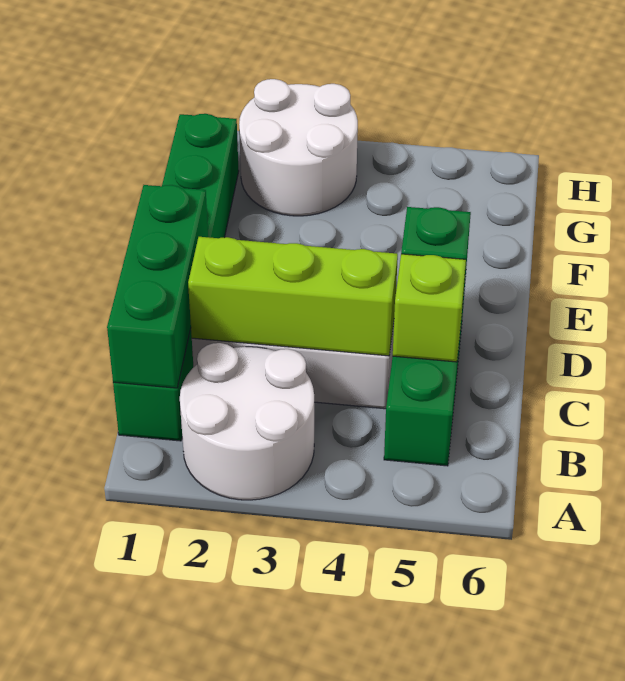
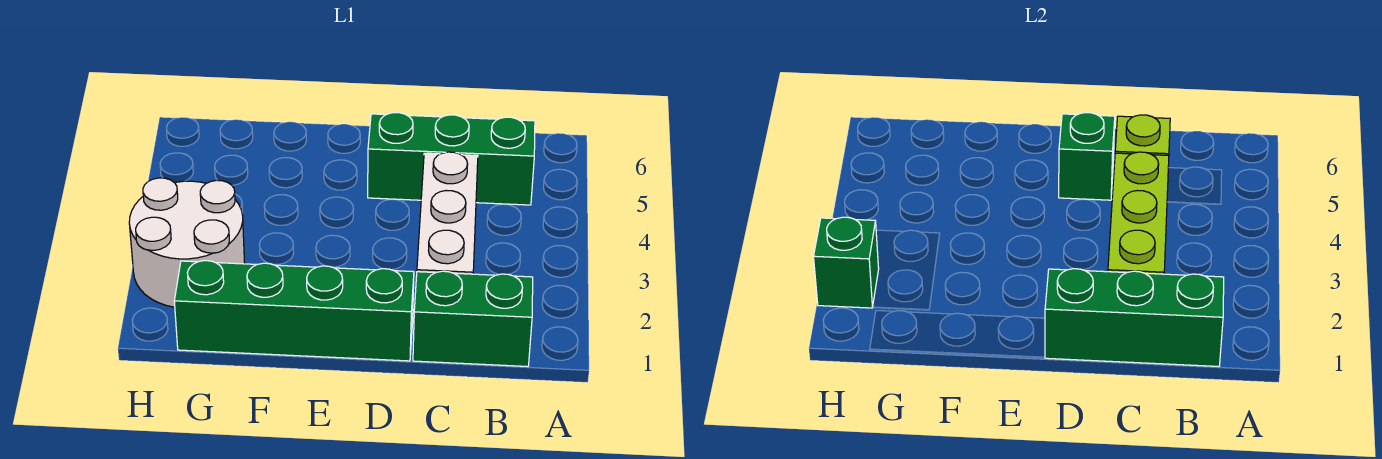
white 2x2 round brick [180,343,314,500] -> none
none -> green 1x1 brick [814,217,879,308]

